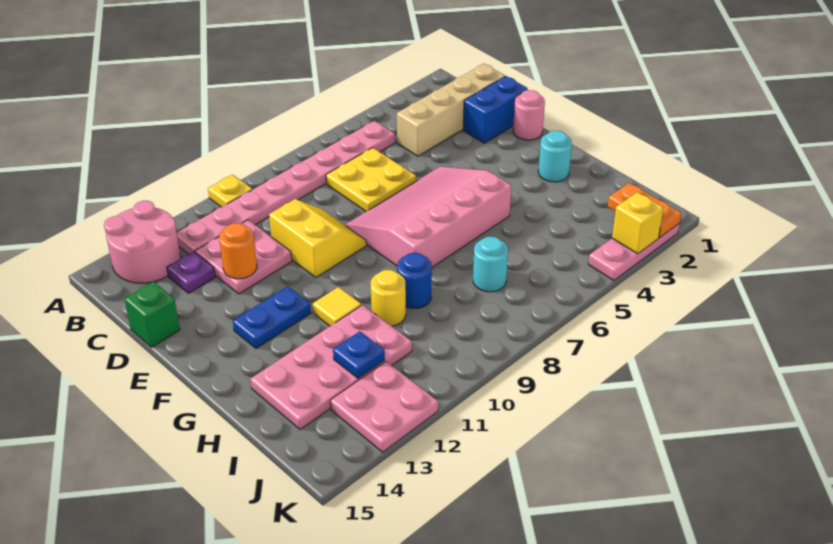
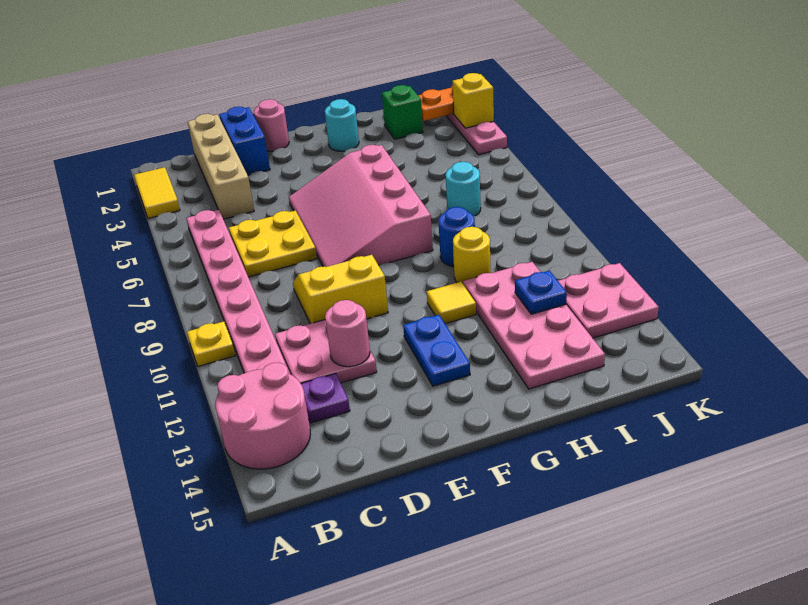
none -> yellow 1x2 tile [134,167,180,218]
orange 1x1 round brick [219,223,257,279] -> pink 1x1 round brick [325,300,370,367]
green 1x1 brick [125,282,180,347] -> green 1x1 brick moved to [382,85,423,139]

